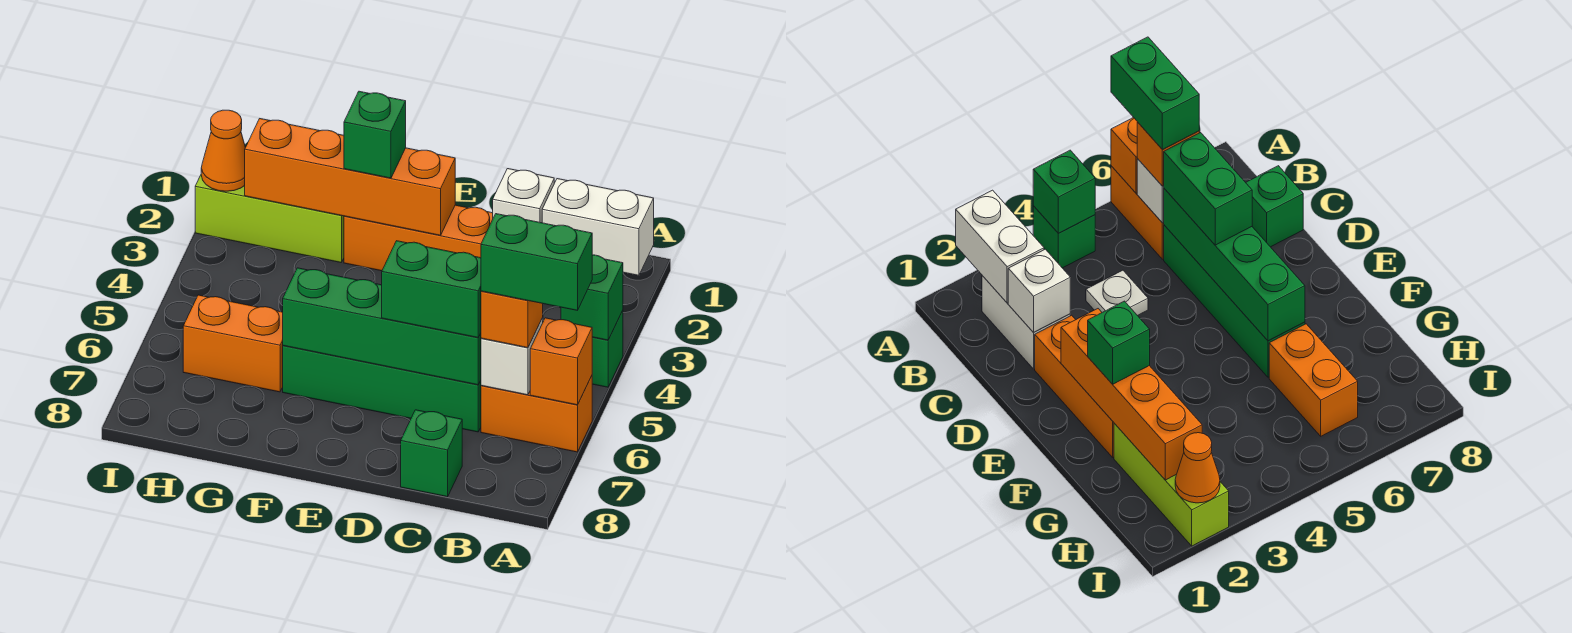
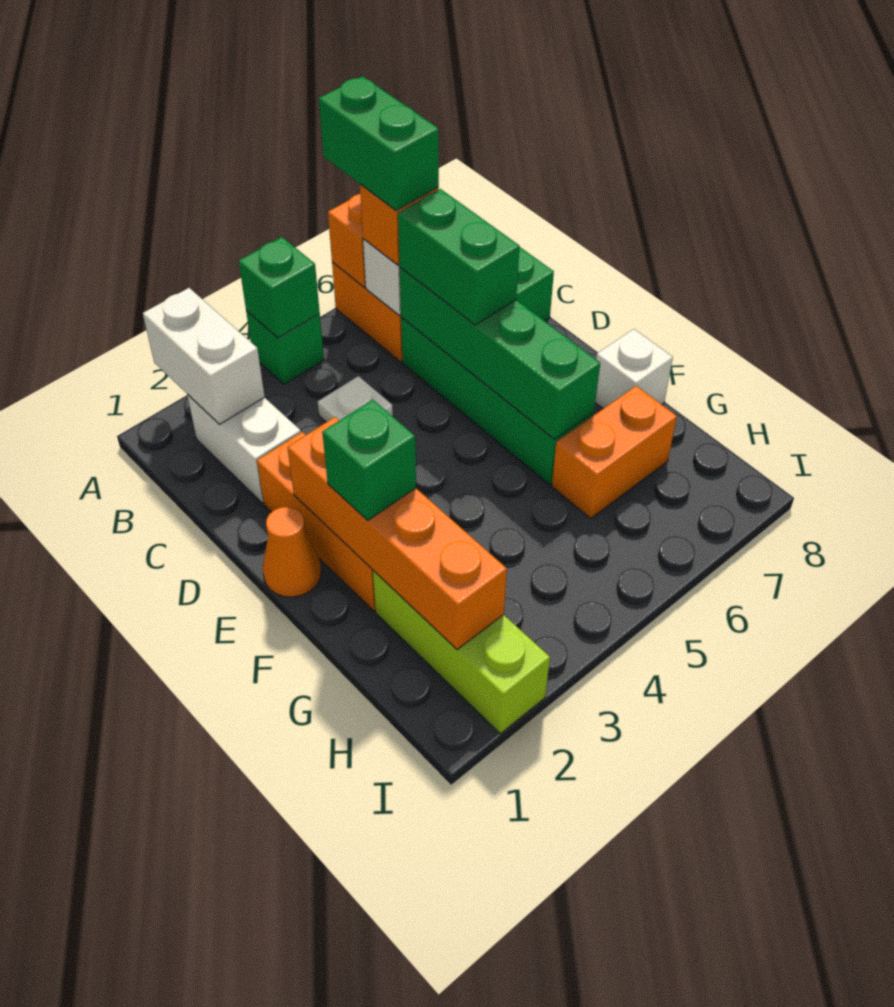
white 1x1 brick [493,169,554,223] -> white 1x1 brick moved to [595,329,673,409]
orange 1x2 brick [183,295,283,392] -> orange 1x2 brick turned to [552,386,677,518]
orange 1x1 cone [201,110,245,191] -> orange 1x1 cone moved to [262,507,321,597]

